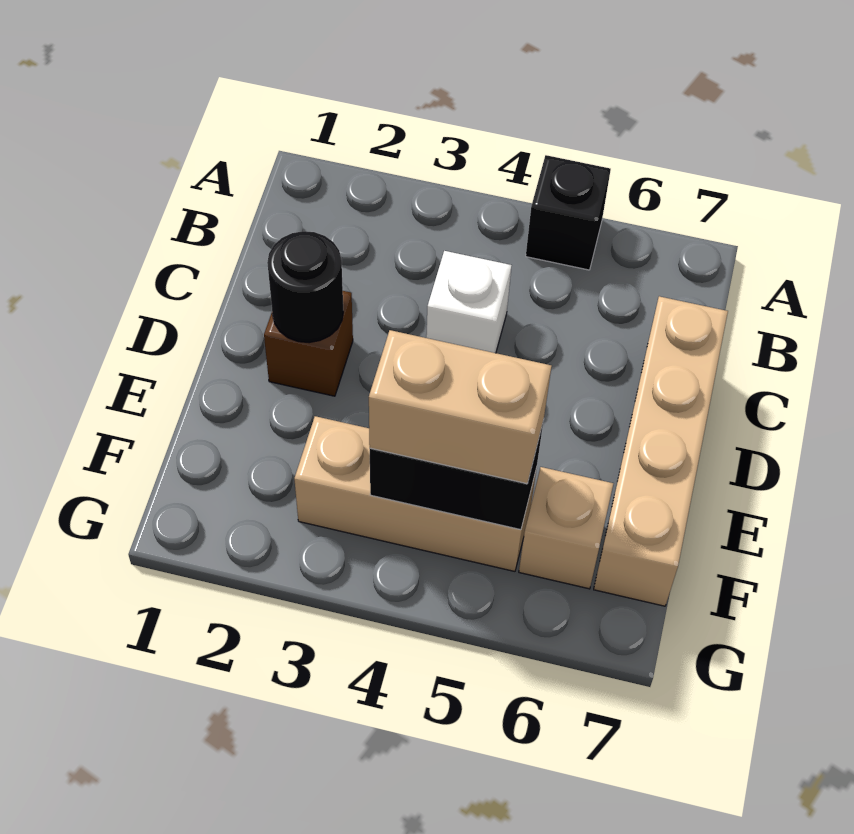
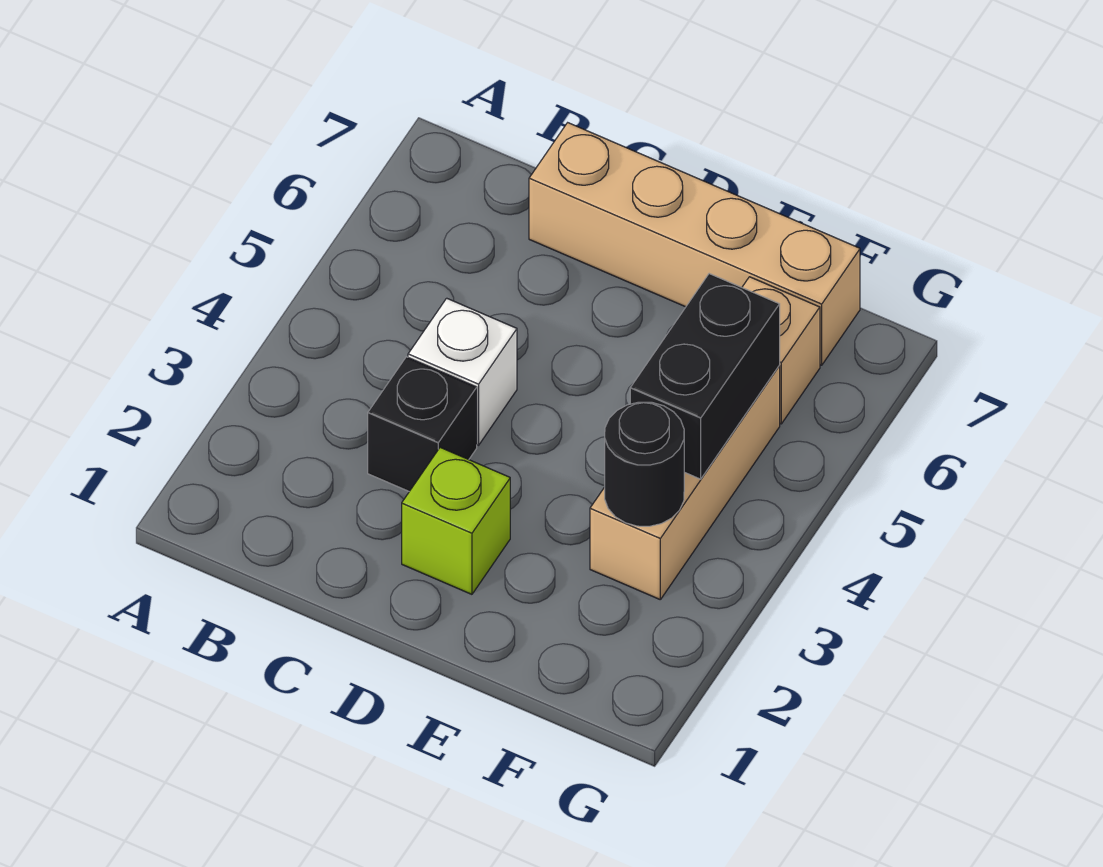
black 1x1 brick [526,155,611,270] -> black 1x1 brick moved to [368,357,477,491]
brown 1x1 brick [264,291,353,396] -> lime 1x1 brick [402,447,510,594]
black 1x1 round brick [267,231,343,343] -> black 1x1 round brick moved to [605,402,684,526]
tan 1x2 brick [369,330,551,484] -> none

